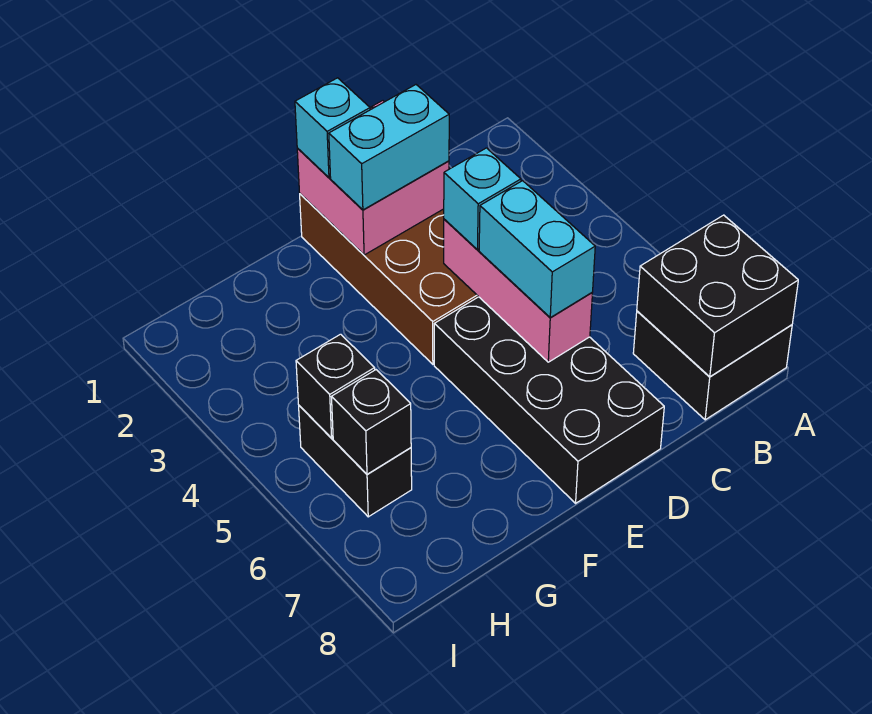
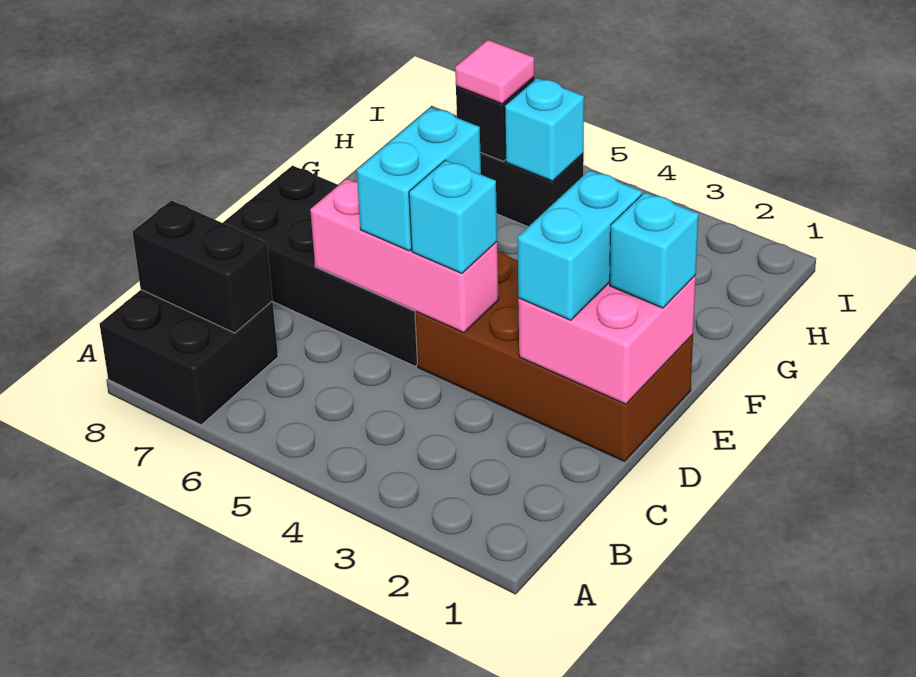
black 2x2 brick [637,215,798,377] -> black 1x2 brick [133,201,272,333]
cyan 1x2 brick [479,181,595,318] -> cyan 1x2 brick turned to [357,107,481,251]
black 1x1 brick [296,334,375,438] -> cyan 1x1 brick [505,78,584,181]
none -> pink 1x1 tile [455,40,534,104]

